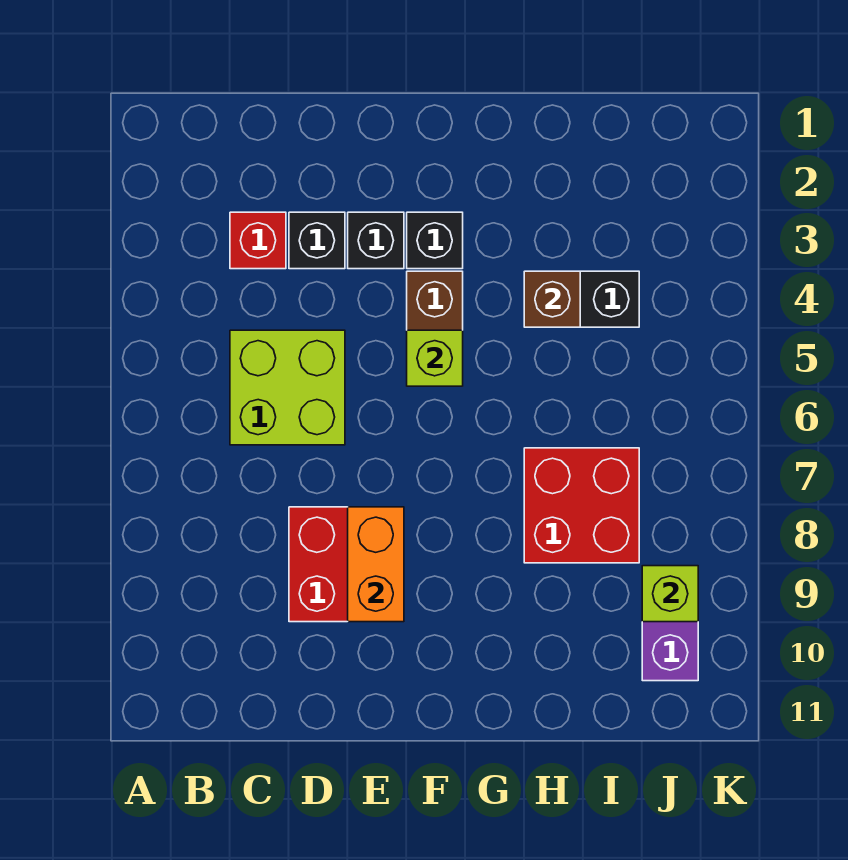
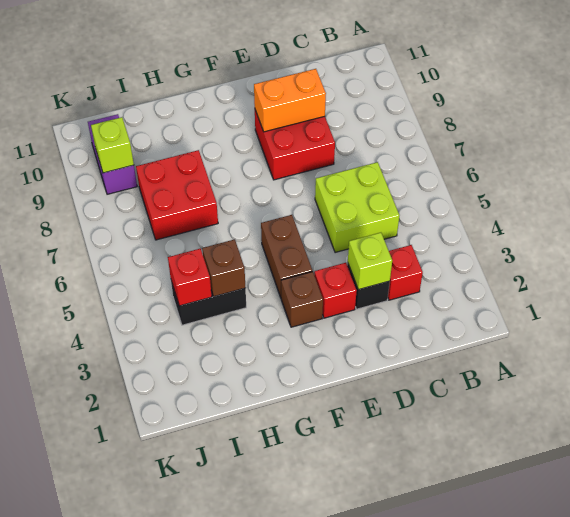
black 1x1 brick [348,212,404,269] -> red 1x1 brick [314,263,357,318]
orange 1x2 brick [348,507,404,622] -> orange 1x2 brick turned to [254,69,326,132]
black 1x1 brick [407,212,463,269] -> brown 1x1 brick [281,272,323,327]
lime 1x1 brick [407,330,463,386] -> lime 1x1 brick moved to [348,233,392,290]
none -> red 1x1 brick [168,249,212,306]

